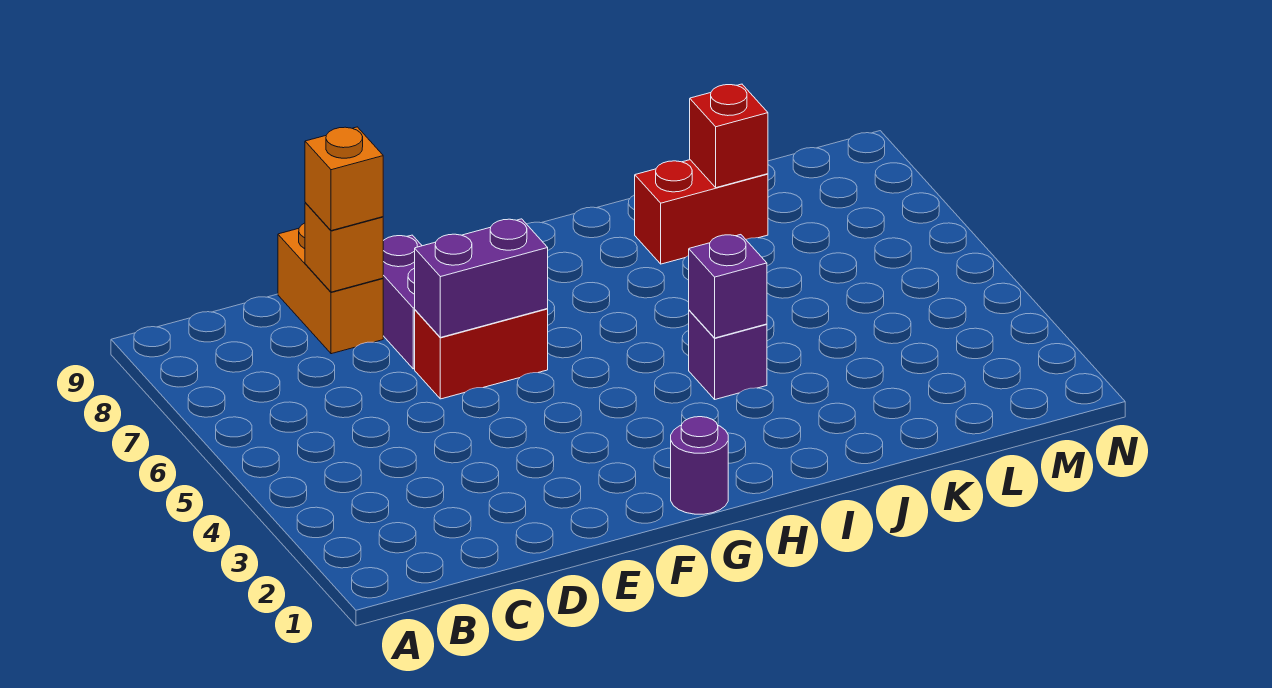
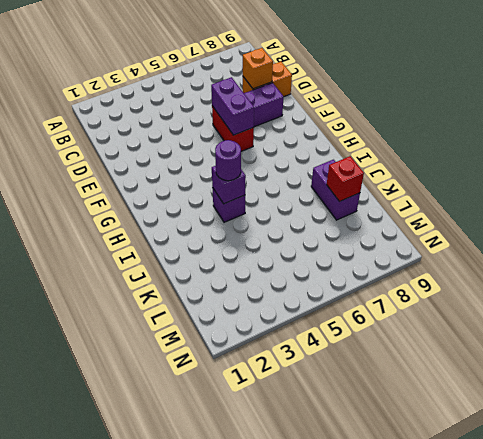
orange 1x1 brick [305,127,383,231] -> none
purple 1x1 round brick [671,417,728,514] -> purple 1x1 round brick moved to [215,140,241,181]
red 1x2 brick [635,160,768,264] -> purple 1x2 brick [311,160,360,220]

